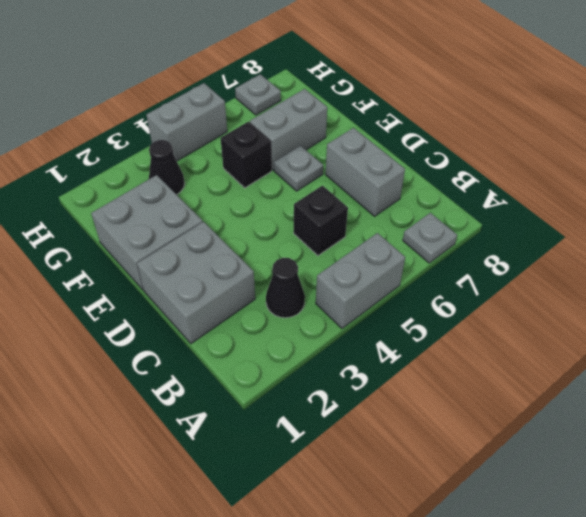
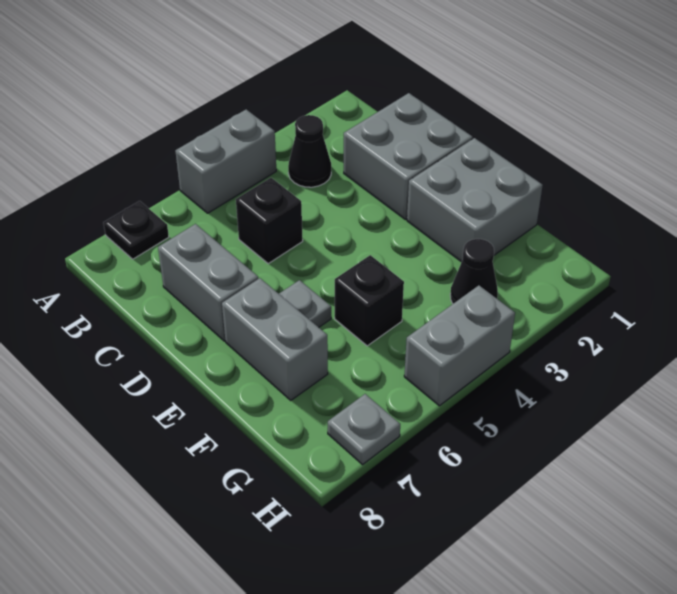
grey 1x1 plate [403,213,457,263] -> black 1x1 plate [103,201,169,259]
grey 1x2 brick [250,89,327,170] -> grey 1x2 brick turned to [222,278,328,400]

